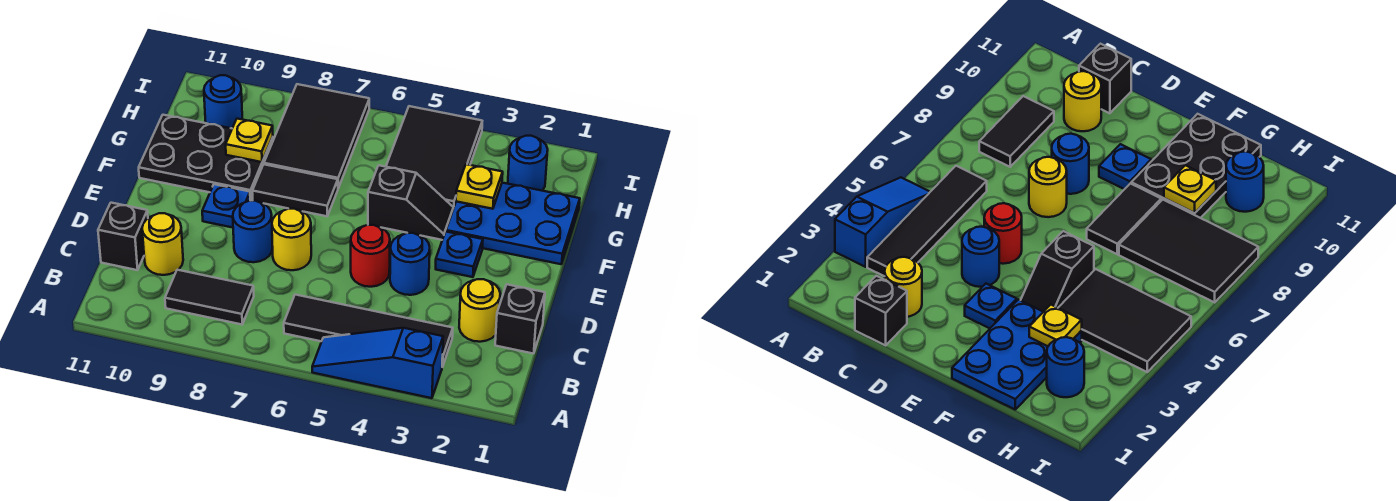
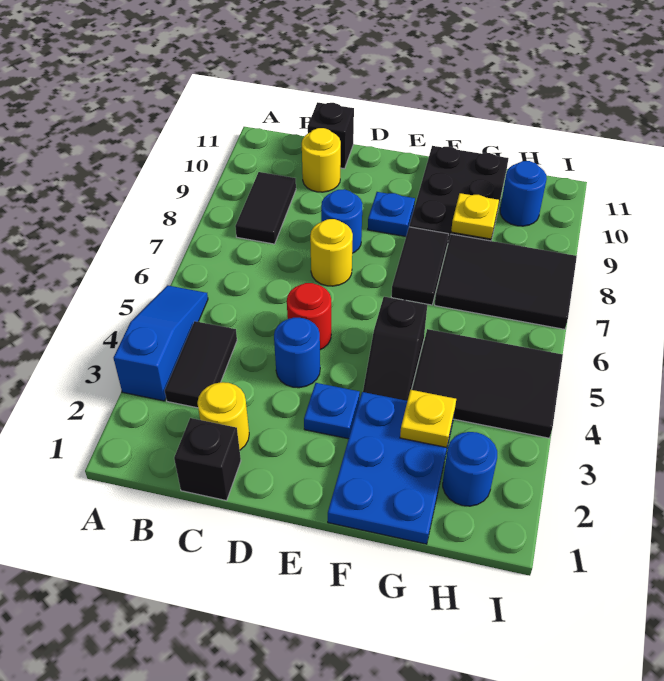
black 1x4 tile [284,295,453,367] -> black 1x2 tile [165,321,237,408]

